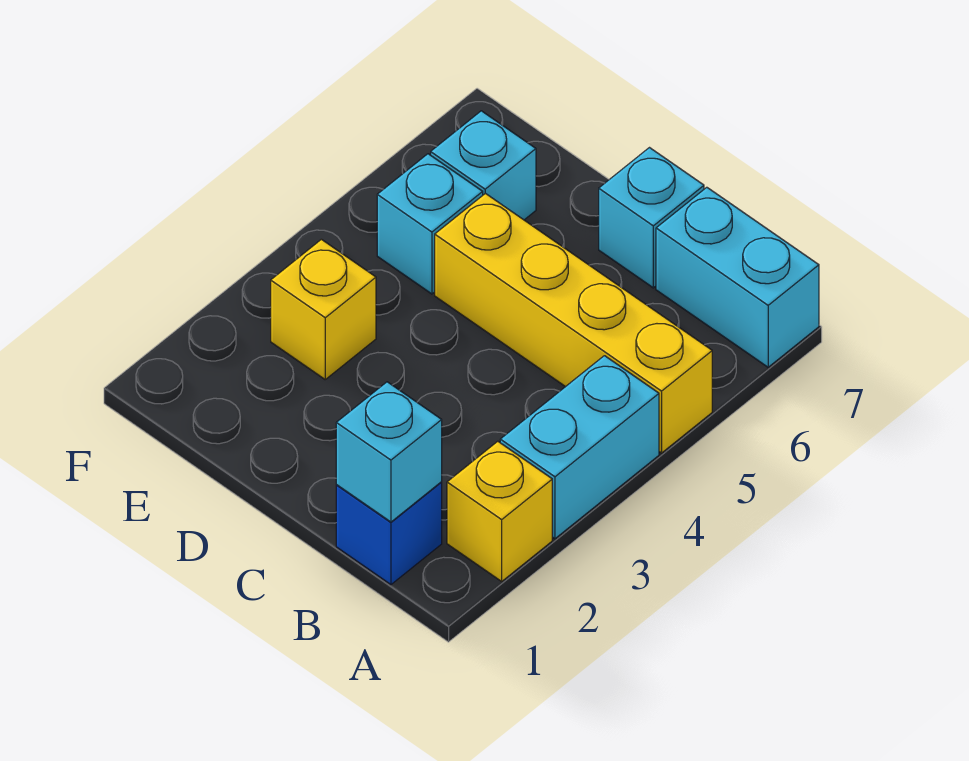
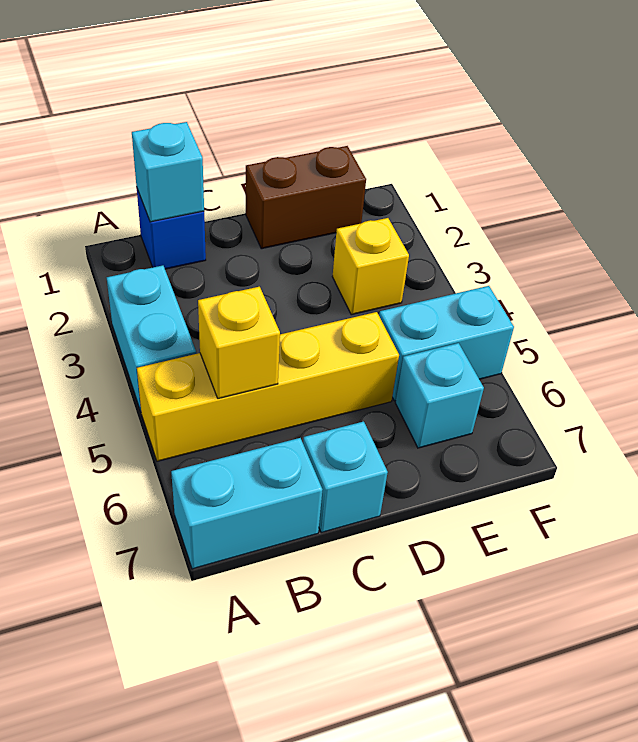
yellow 1x1 brick [447,441,552,581] -> yellow 1x1 brick moved to [198,287,280,399]
none -> brown 1x2 brick [246,146,366,249]
cyan 1x1 brick [377,154,483,294] -> cyan 1x2 brick [379,286,514,401]

